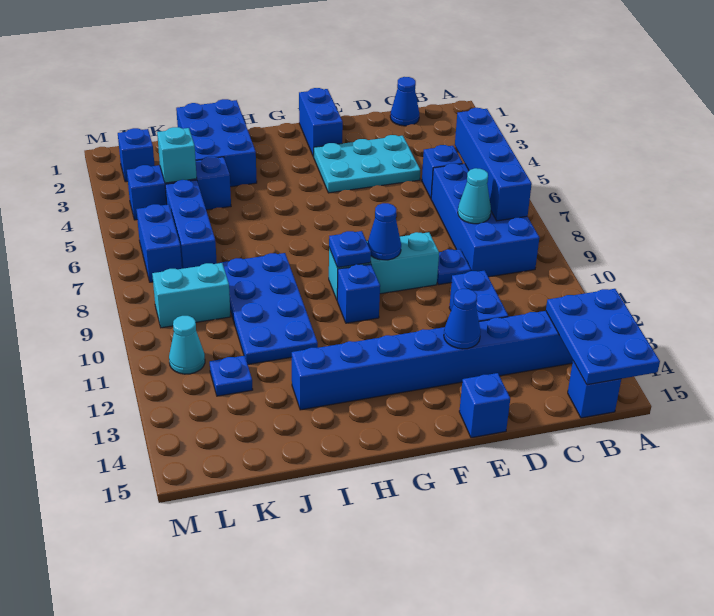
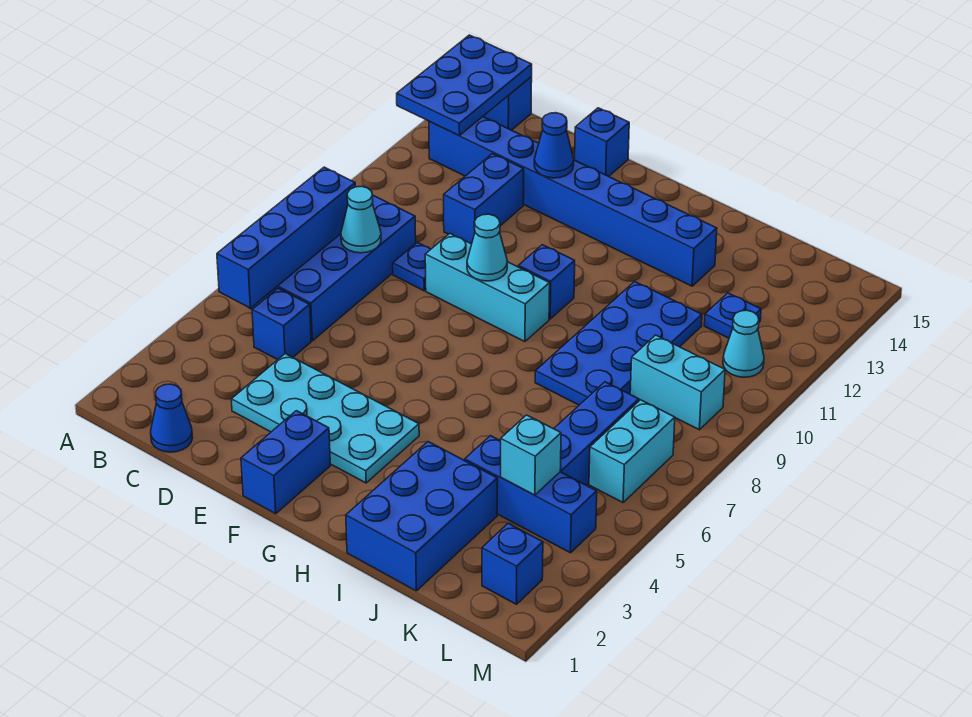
cyan 2x3 plate [314,135,420,193] -> cyan 2x4 plate [231,354,419,483]
blue 1x1 cone [367,203,401,260] -> cyan 1x1 cone [467,214,507,281]
blue 1x1 plate [329,231,371,268] -> none
blue 1x2 brick [136,204,182,282] -> cyan 1x2 brick [589,400,675,502]

